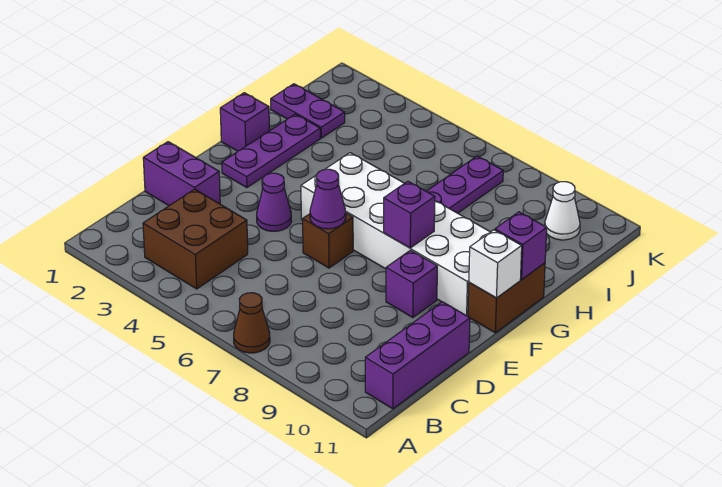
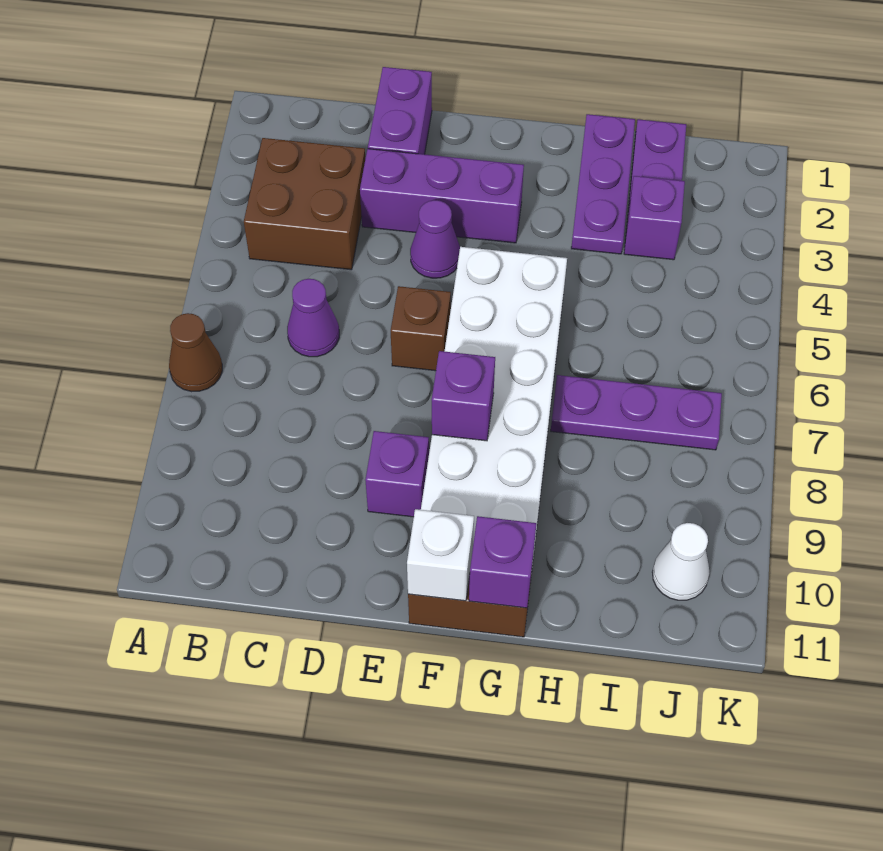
purple 1x3 brick [365,302,470,409] -> purple 1x3 brick moved to [360,149,524,243]
purple 1x1 cone [310,169,346,229] -> purple 1x1 cone moved to [287,279,339,357]
purple 1x3 plate [222,114,320,188] -> purple 1x3 plate turned to [571,114,635,254]
purple 1x1 brick [220,93,269,151] -> purple 1x1 brick moved to [624,176,685,260]

